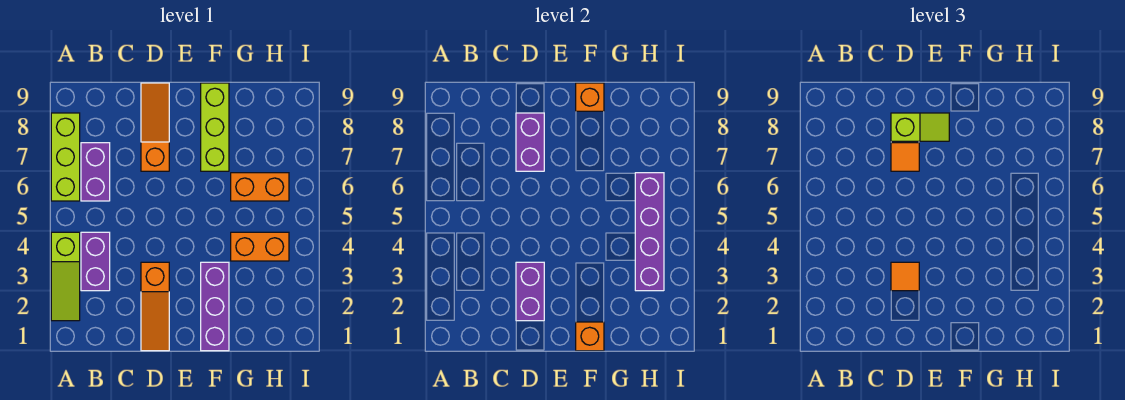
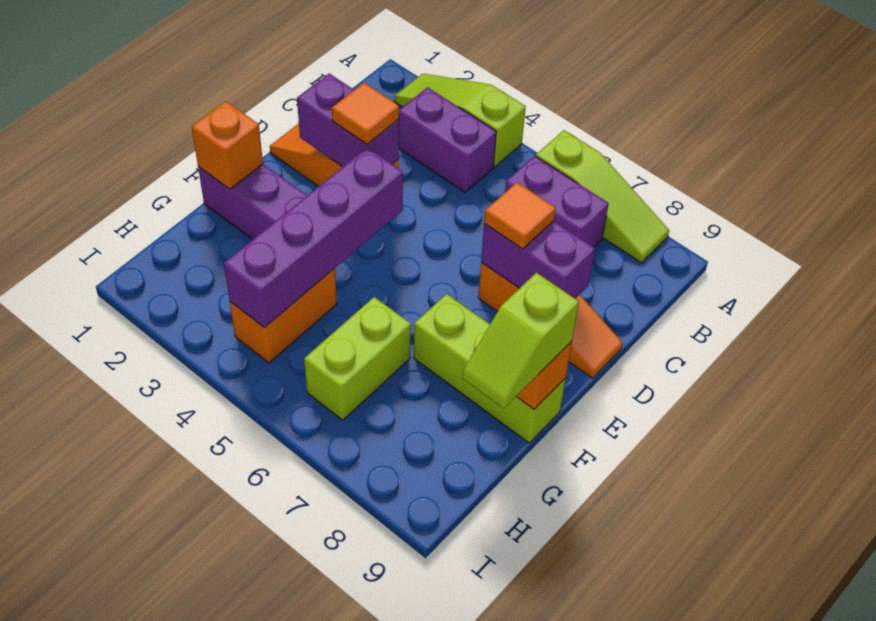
lime 1x3 brick [51,113,80,201] -> lime 1x3 slope [536,130,669,263]
lime 1x2 slope [891,113,949,141] -> lime 1x2 slope moved to [462,273,579,408]
orange 1x2 brick [231,173,289,201] -> lime 1x2 brick [304,297,411,420]
purple 1x4 brick [635,173,664,291] -> purple 1x4 brick turned to [224,148,403,327]

